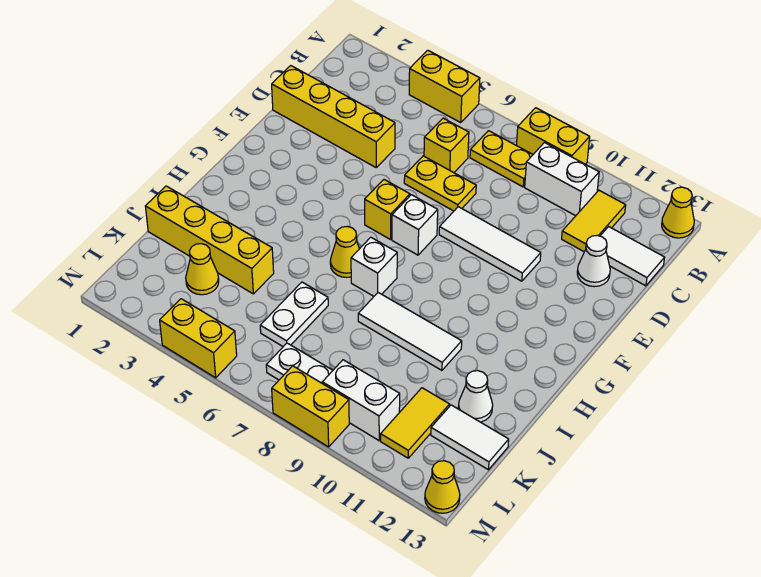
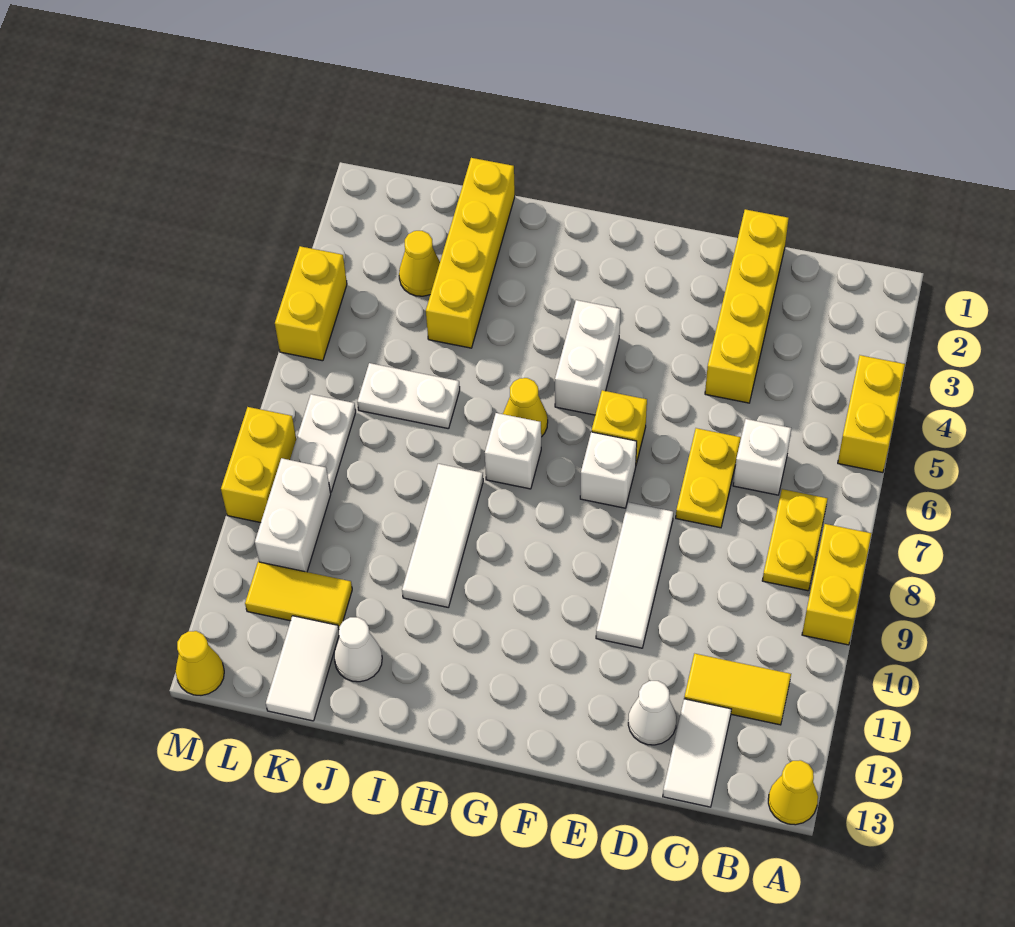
white 1x2 brick [525,143,599,216] -> white 1x2 brick moved to [555,300,620,415]
yellow 1x1 brick [424,118,469,173] -> white 1x1 brick [733,419,791,495]

